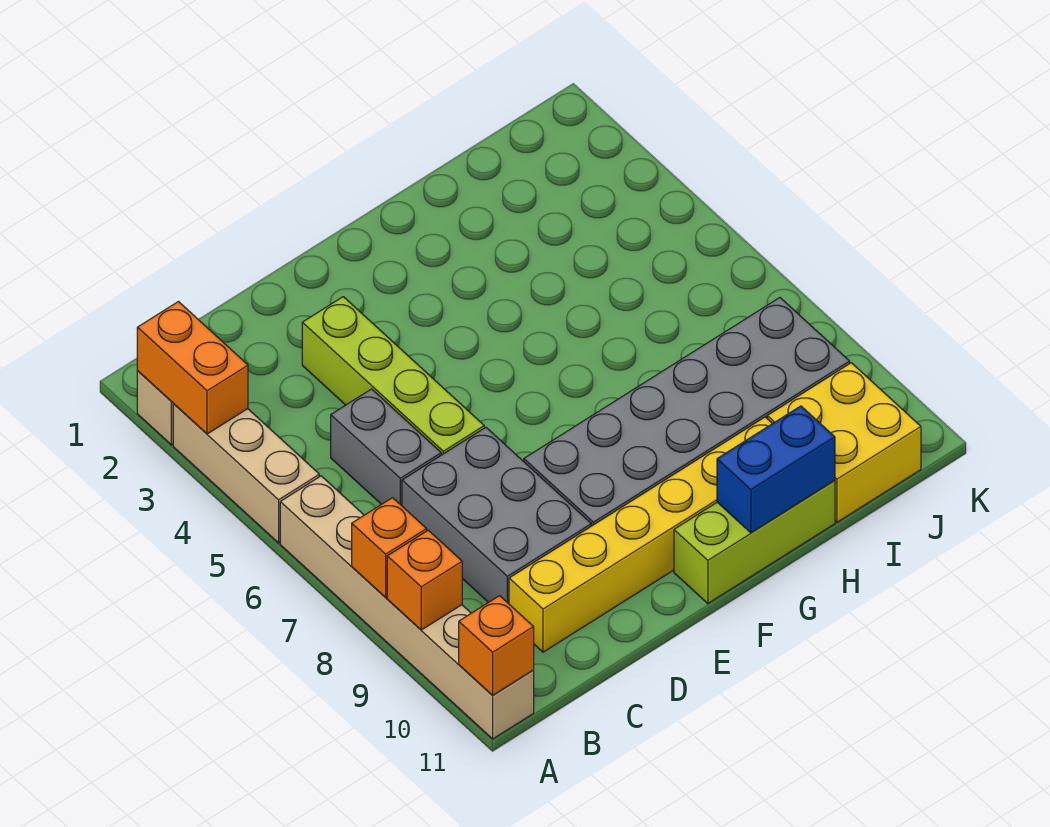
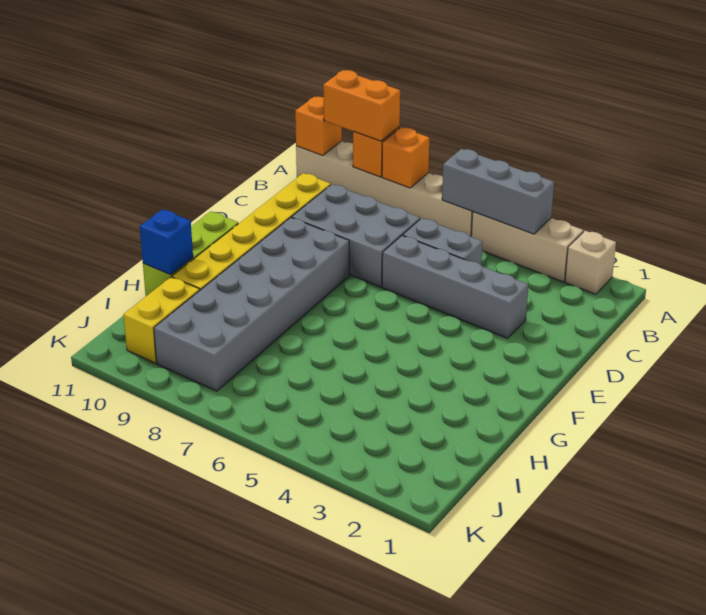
orange 1x2 brick [137,302,248,434] -> orange 1x2 brick moved to [323,70,400,141]
none -> grey 1x3 brick [442,149,554,234]
lime 1x4 brick [302,297,484,455] -> grey 1x4 brick [382,236,528,338]
blue 1x2 brick [717,406,835,533] -> blue 1x1 brick [140,209,193,275]
yellow 2x2 brick [767,363,921,522] -> yellow 1x2 brick [123,277,200,363]

